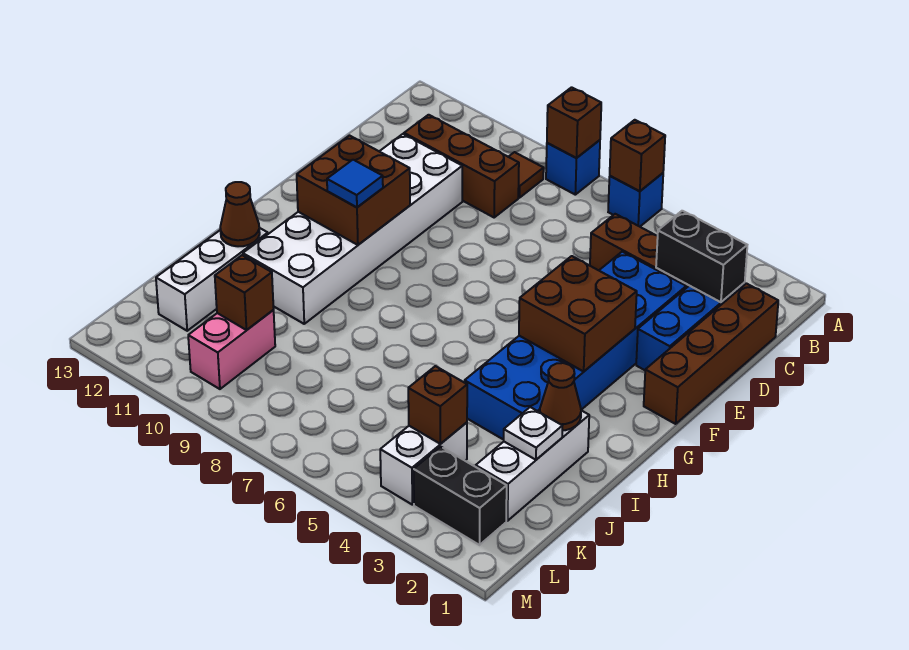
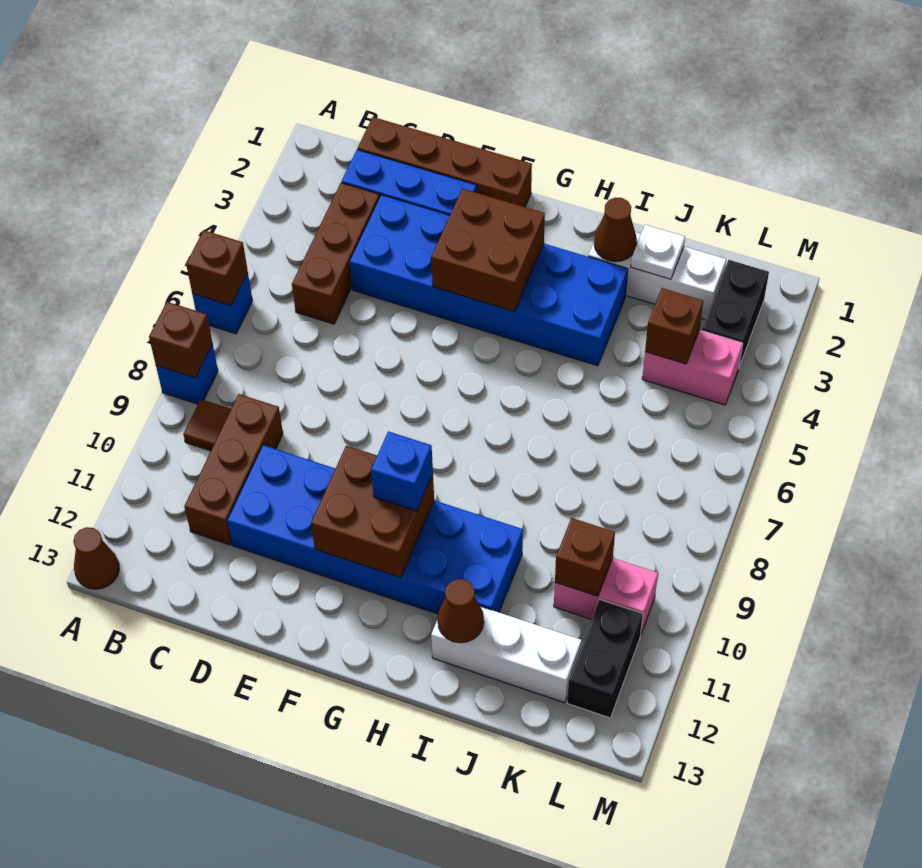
none -> brown 1x1 cone [73,527,119,589]
black 1x2 brick [656,211,747,302] -> black 1x2 brick moved to [567,600,643,718]
white 2x6 brick [243,134,462,324] -> blue 2x6 brick [228,445,523,614]
blue 1x1 tile [327,160,383,207] -> blue 1x1 brick [371,431,433,511]
white 1x2 brick [380,423,467,505] -> pink 1x2 brick [642,330,743,405]

